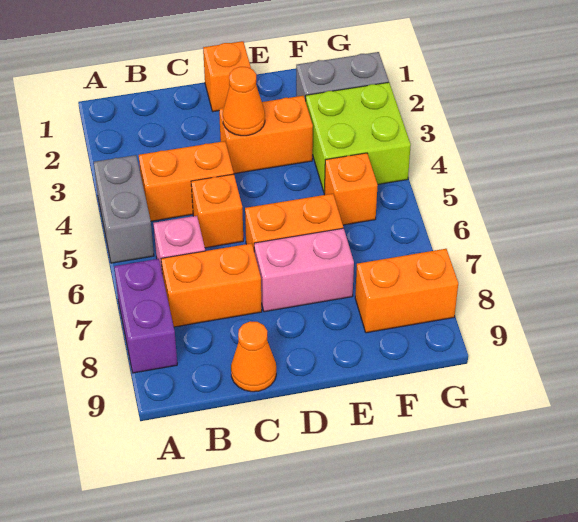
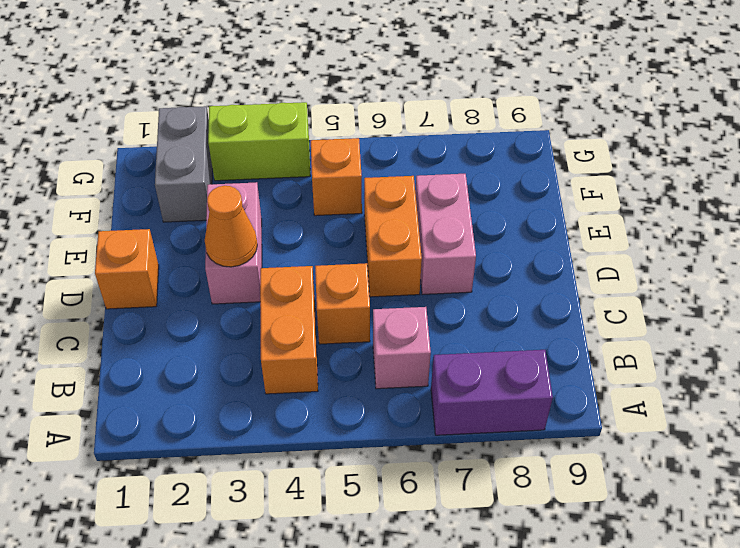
grey 1x2 brick [94,155,154,263] -> none
orange 1x2 brick [161,243,262,327] -> none
orange 1x1 cone [231,321,276,392] -> none
orange 1x2 brick [219,96,313,174] -> pink 1x2 brick [205,182,262,304]
lime 2x2 brick [306,82,411,193] -> lime 1x2 brick [208,102,310,181]
orange 1x2 brick [355,249,458,333] -> none

